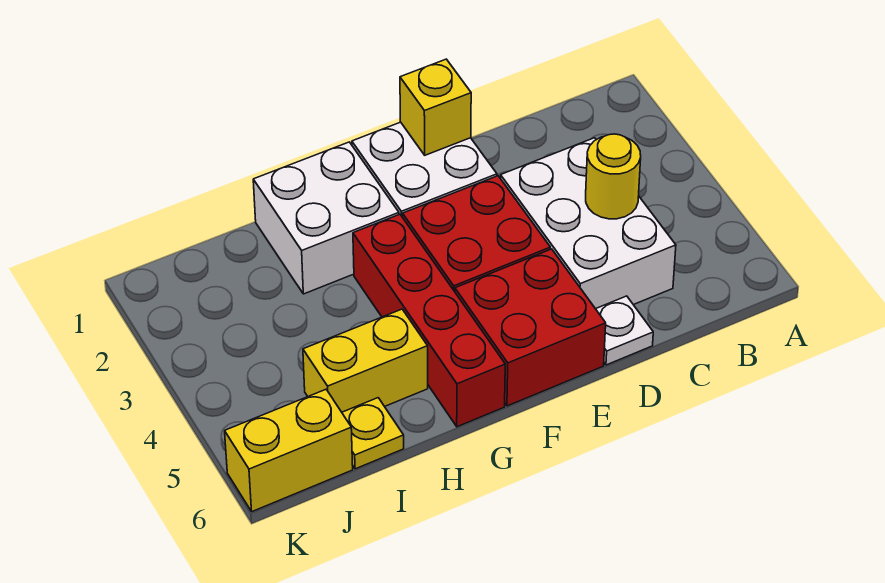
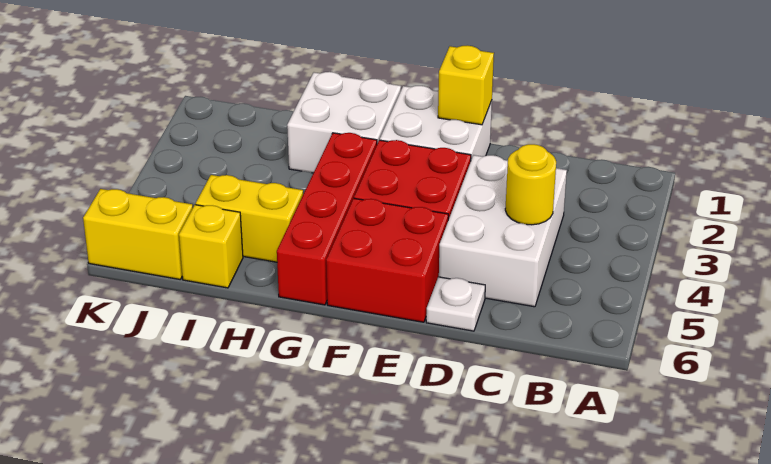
yellow 1x1 plate [342,398,404,469] -> yellow 1x1 brick [179,205,243,288]

